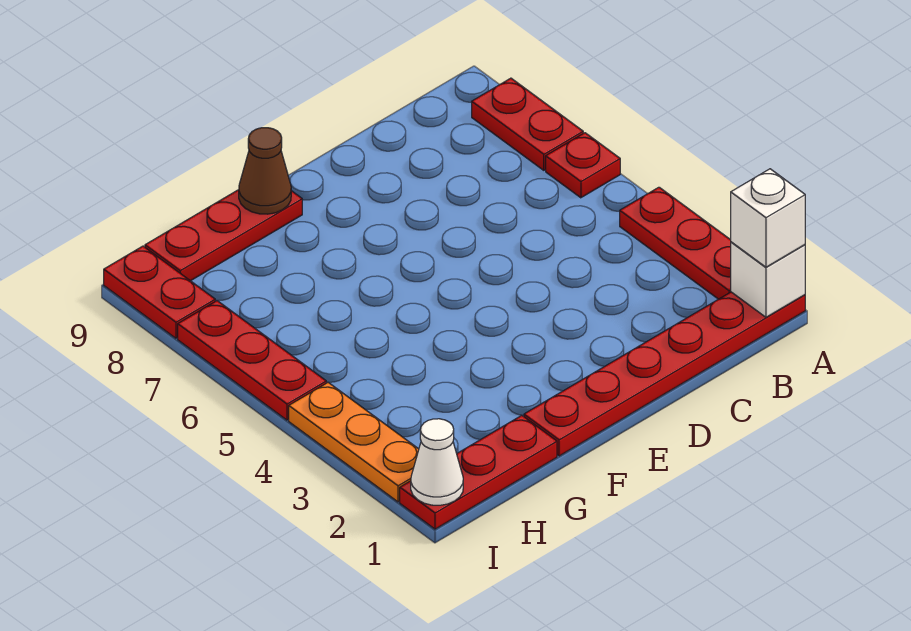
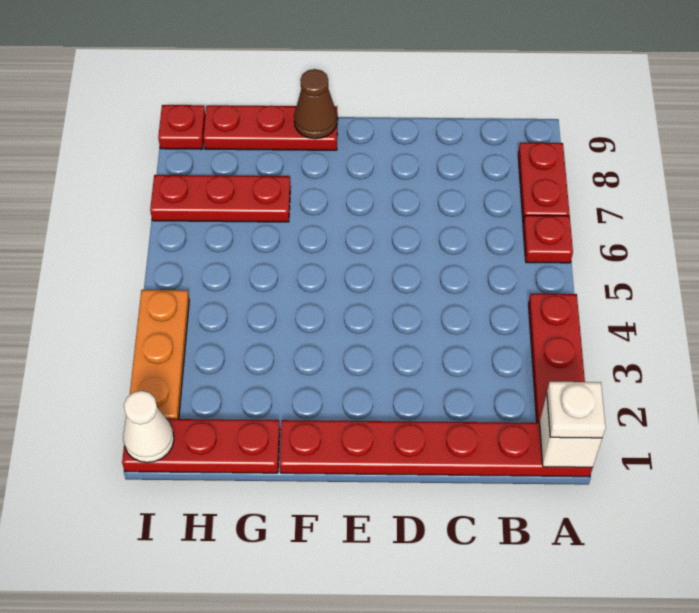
white 1x1 brick [731,169,805,267] -> white 1x1 plate [547,382,606,438]
red 1x3 plate [178,301,326,420] -> red 1x3 plate turned to [150,175,290,222]
red 1x2 plate [104,246,215,338] -> red 1x1 plate [158,105,205,149]

